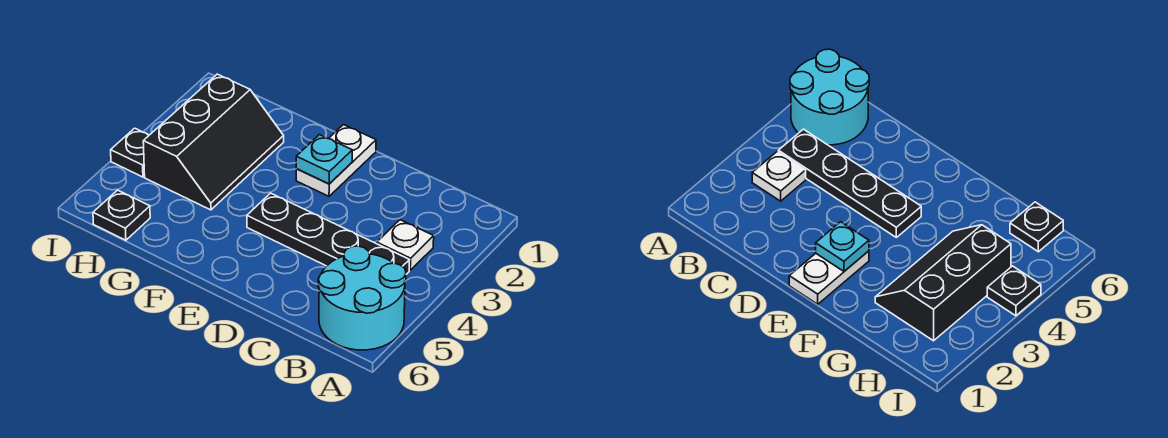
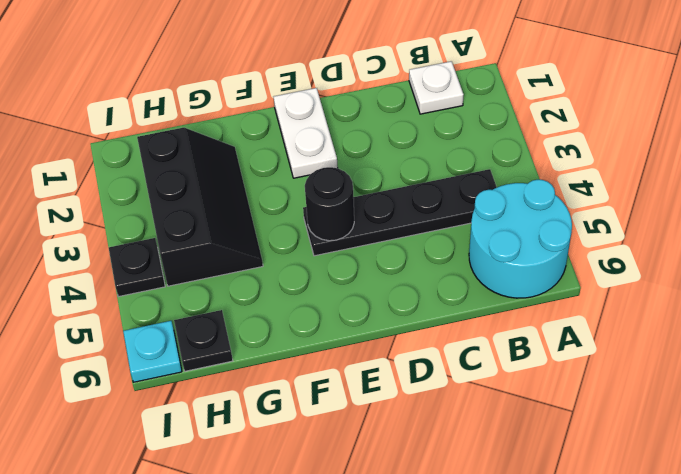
white 1x1 plate [377,220,434,270] -> white 1x1 plate moved to [409,61,464,114]
cyan 1x1 plate [296,135,352,184] -> cyan 1x1 plate moved to [123,321,182,382]
none -> black 1x1 round brick [305,167,354,241]

